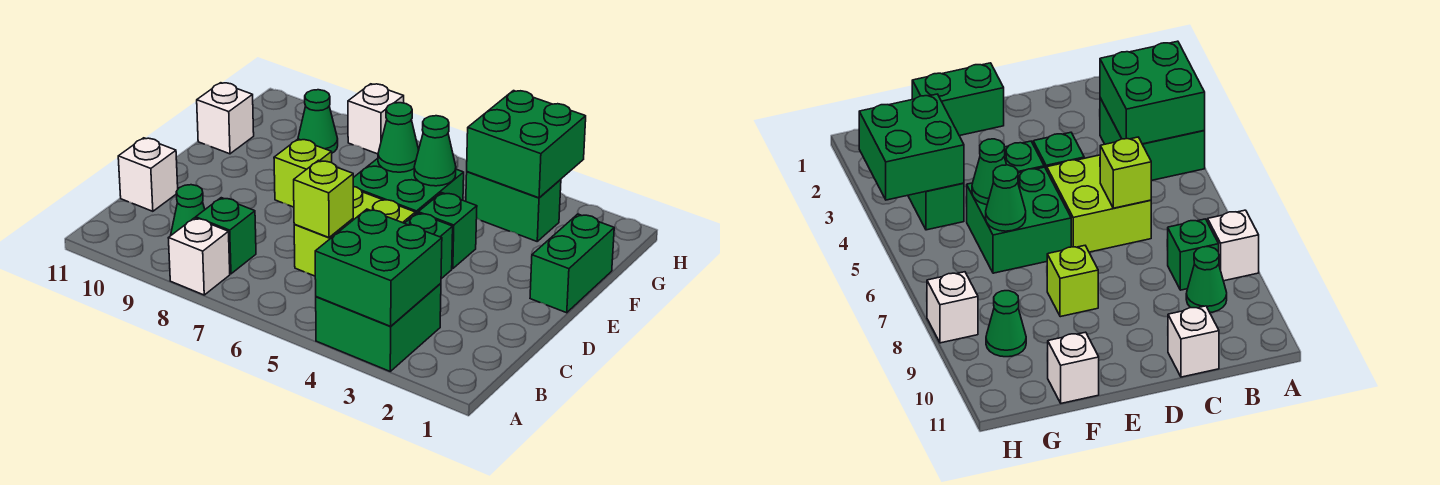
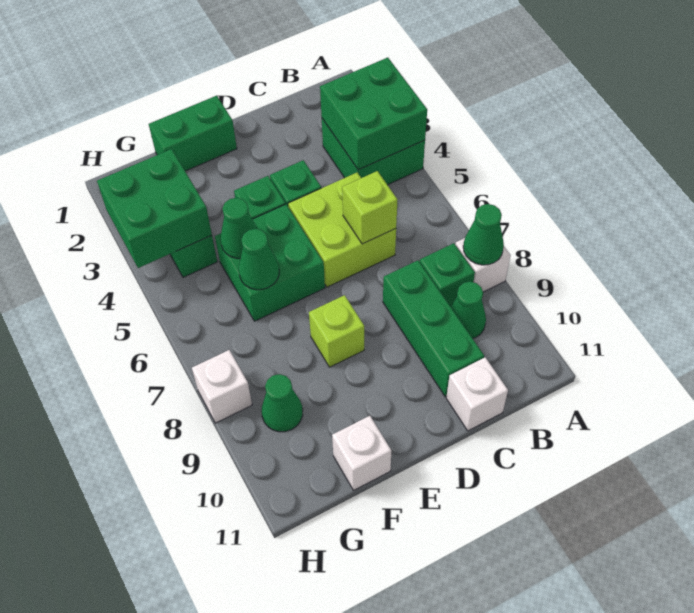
none -> green 1x1 cone [463,204,504,265]
none -> green 1x3 brick [383,260,484,397]

